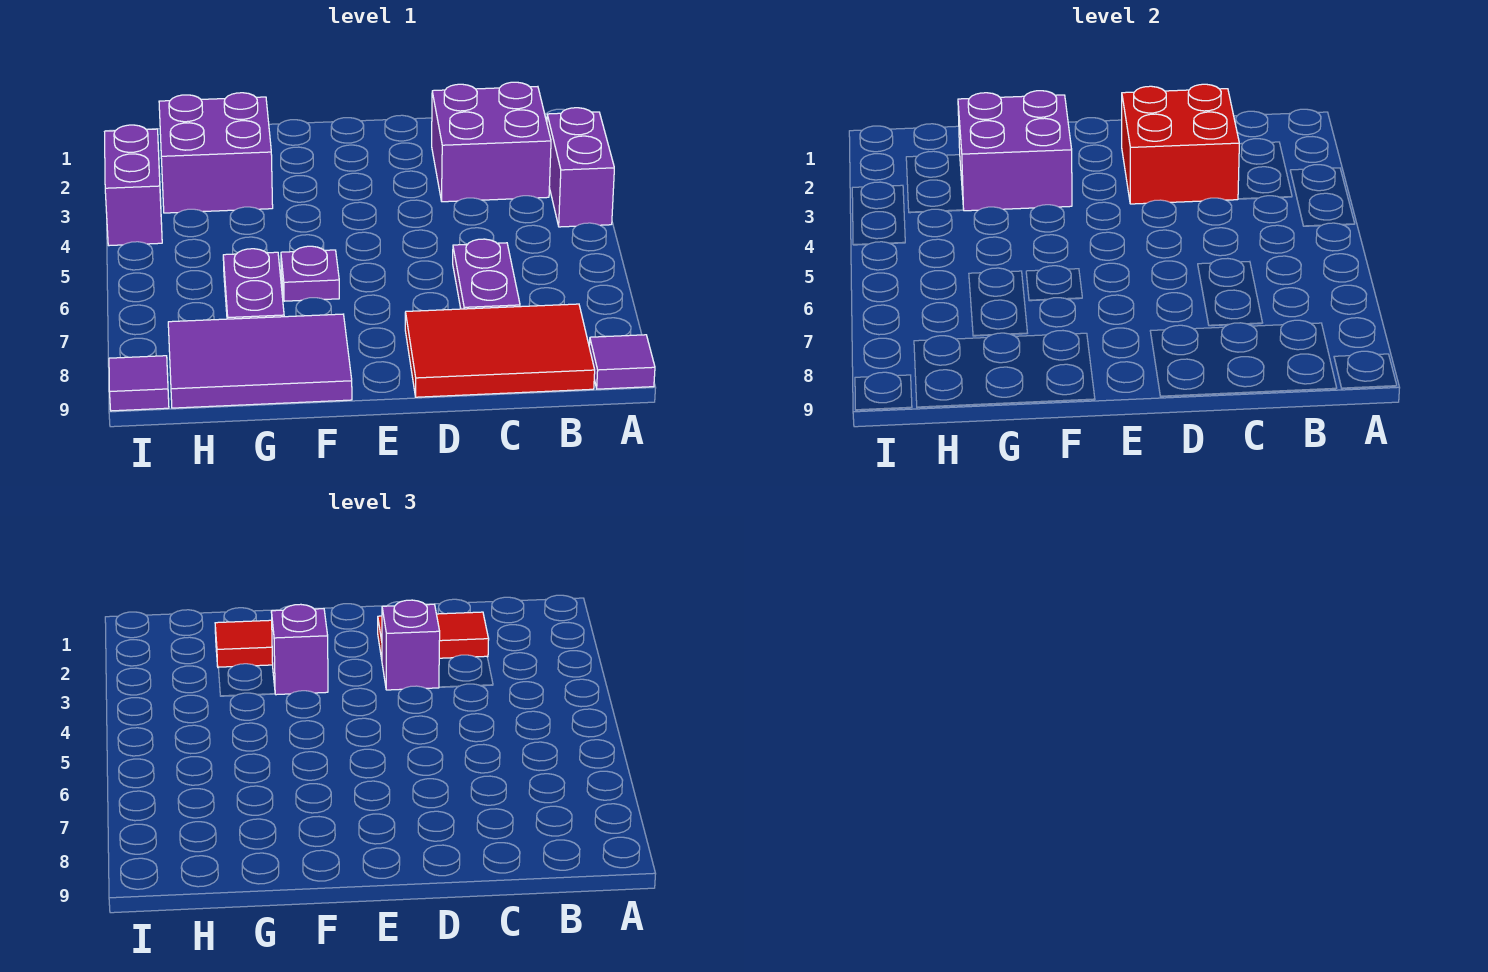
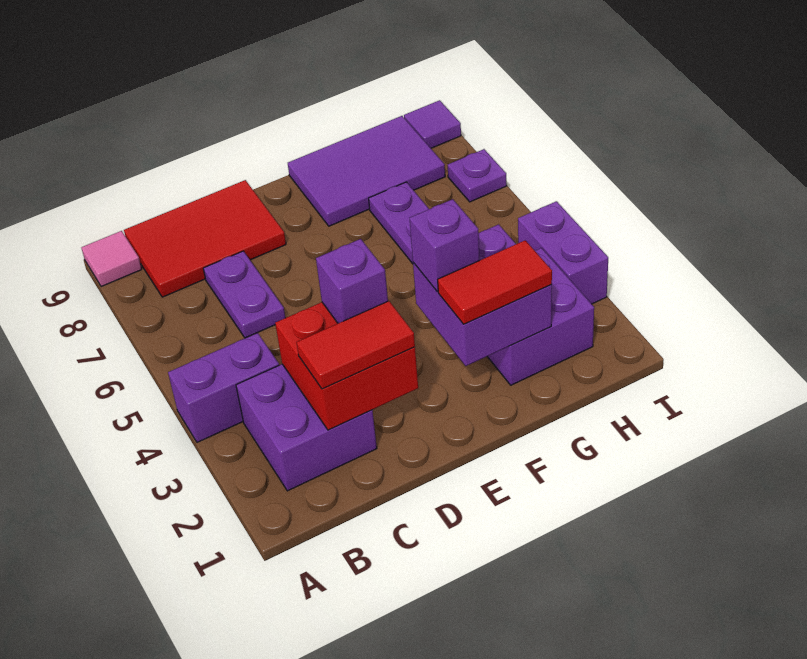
purple 1x2 brick [547,108,614,227] -> purple 1x2 brick turned to [168,333,279,442]
purple 1x1 tile [589,335,655,389] -> pink 1x1 tile [81,231,142,287]
purple 1x1 plate [281,246,339,301] -> purple 1x1 plate moved to [448,149,507,202]

